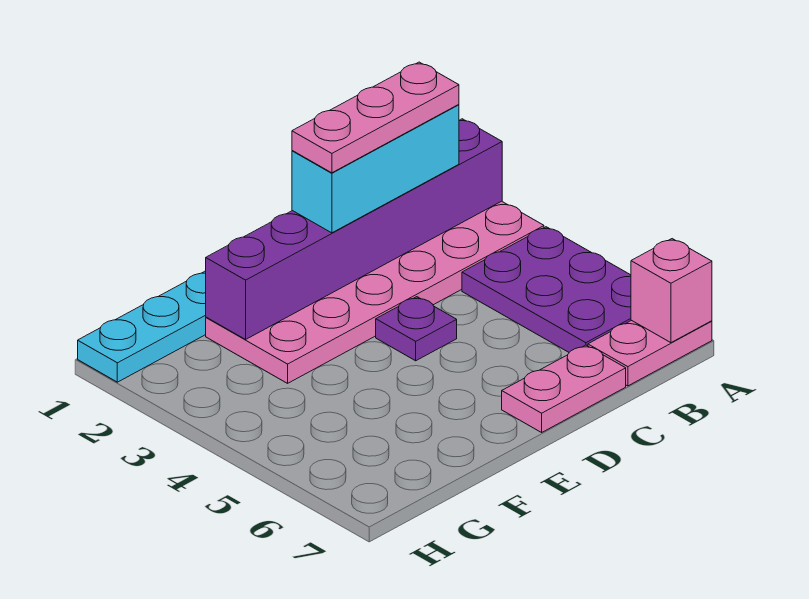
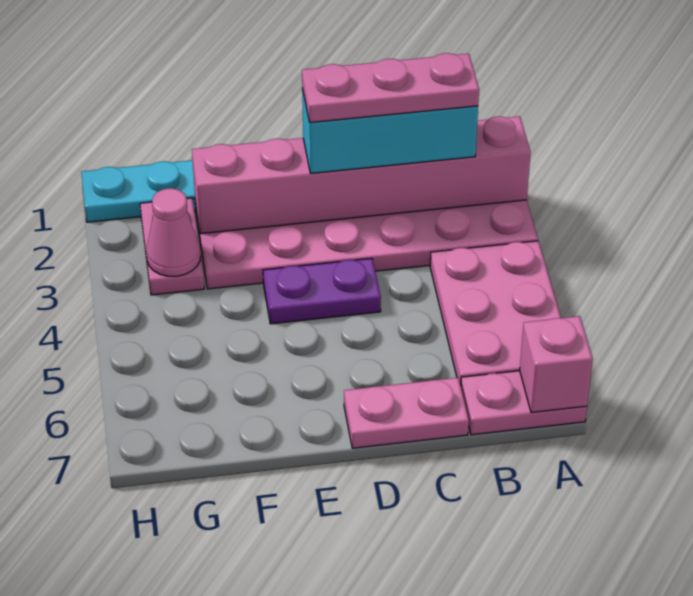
purple 1x6 brick [206,119,502,339] -> pink 1x6 brick [192,116,531,234]
purple 2x3 plate [462,227,631,352] -> pink 2x3 plate [430,241,561,386]
purple 1x1 plate [376,297,457,361] -> purple 1x2 plate [263,258,381,324]
none -> pink 1x2 plate [140,198,204,295]
none -> pink 1x1 cone [146,188,201,276]

